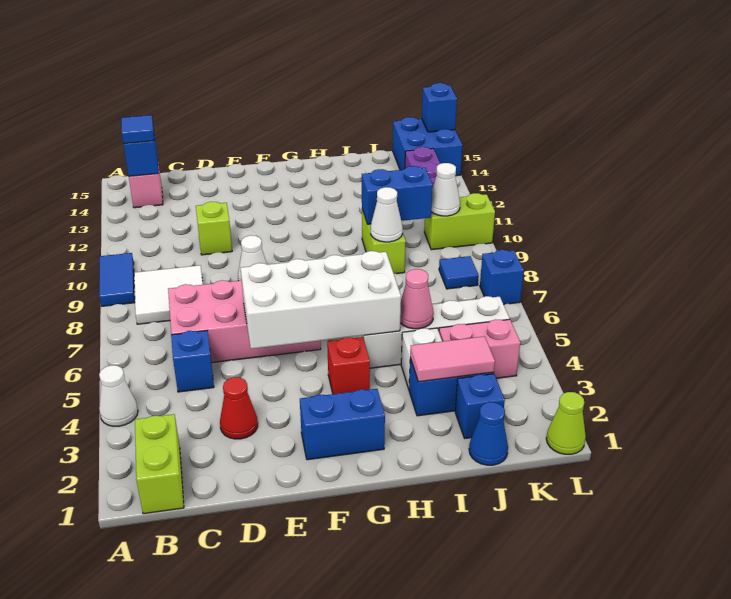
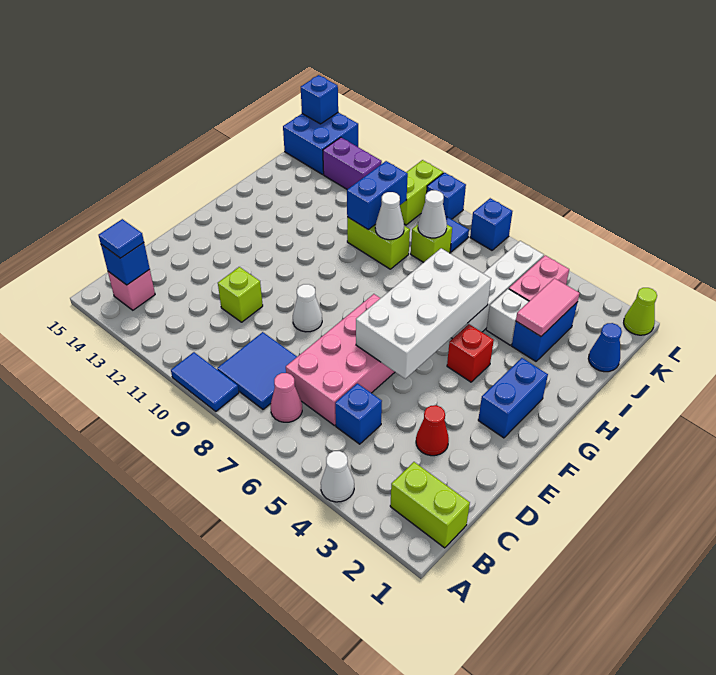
white 2x2 tile [134,265,203,324] -> blue 2x2 tile [217,332,297,409]
pink 1x1 cone [400,269,434,329] -> pink 1x1 cone moved to [271,373,302,422]
blue 1x1 brick [455,374,505,438] -> blue 1x1 brick moved to [427,173,466,219]
none -> lime 1x1 brick [411,225,452,262]
white 1x1 cone [431,163,460,216] -> white 1x1 cone moved to [418,190,447,238]

